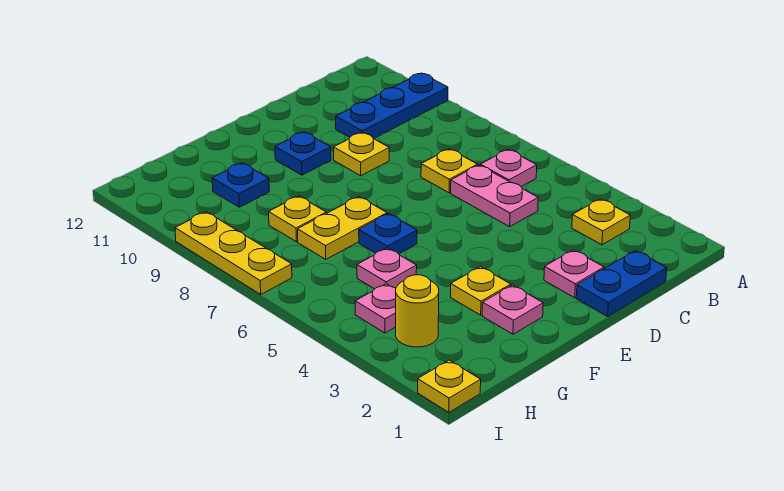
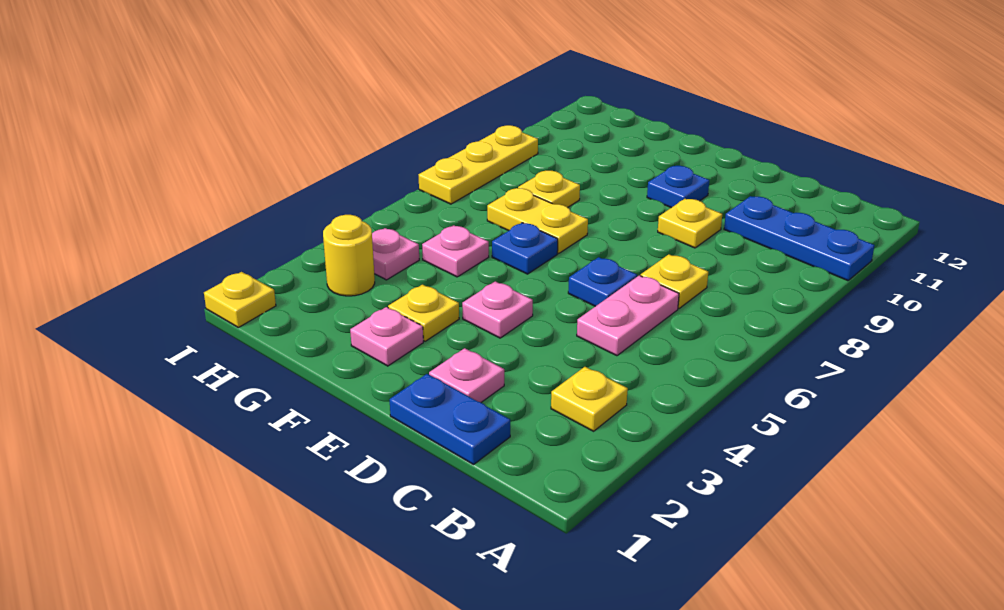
pink 1x1 plate [480,150,537,187] -> pink 1x1 plate moved to [462,281,533,338]
blue 1x1 plate [212,163,269,207] -> blue 1x1 plate moved to [568,257,637,306]

